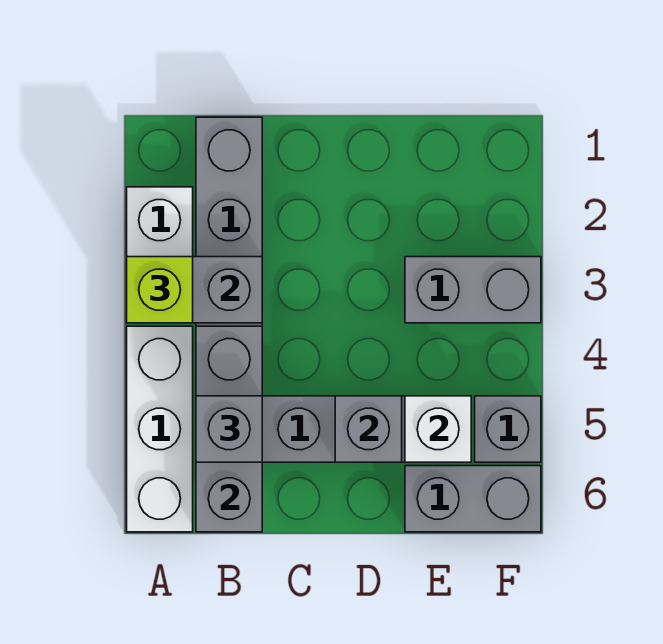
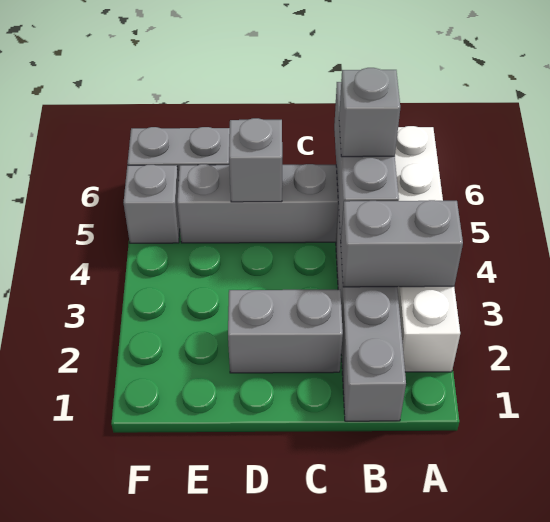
lime 1x1 brick [127,257,193,323] -> none
grey 1x2 brick [405,257,541,323] -> grey 1x2 brick moved to [228,290,343,373]
white 1x1 brick [405,396,471,462] -> none

